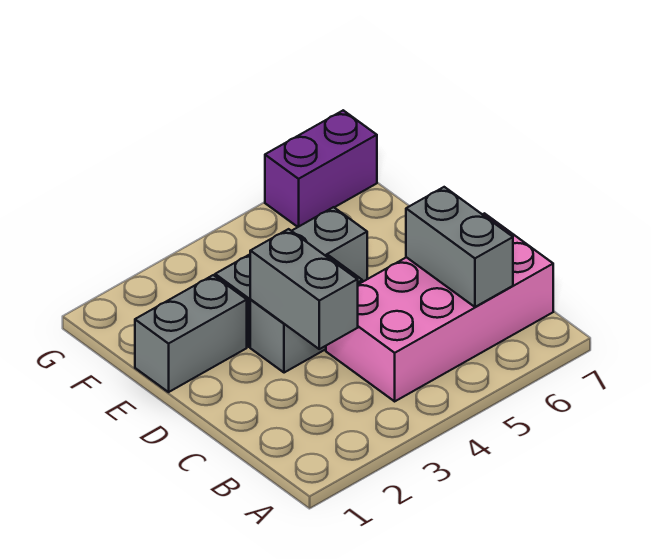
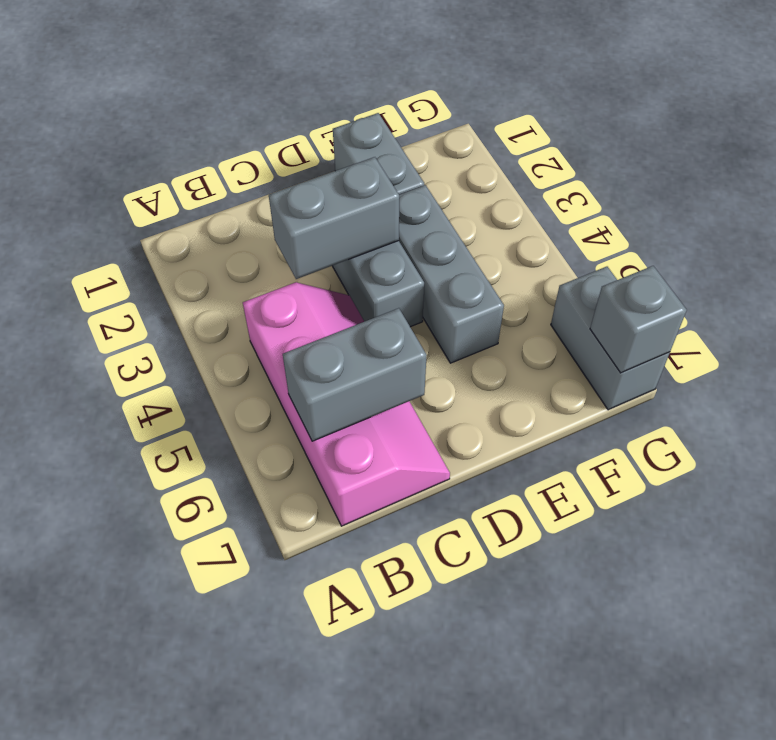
pink 2x4 brick [326,213,553,401] -> pink 2x4 slope [243,282,450,526]
purple 1x2 brick [265,110,377,227] -> grey 1x2 brick [551,267,670,410]
none -> grey 1x1 brick [590,266,687,373]

